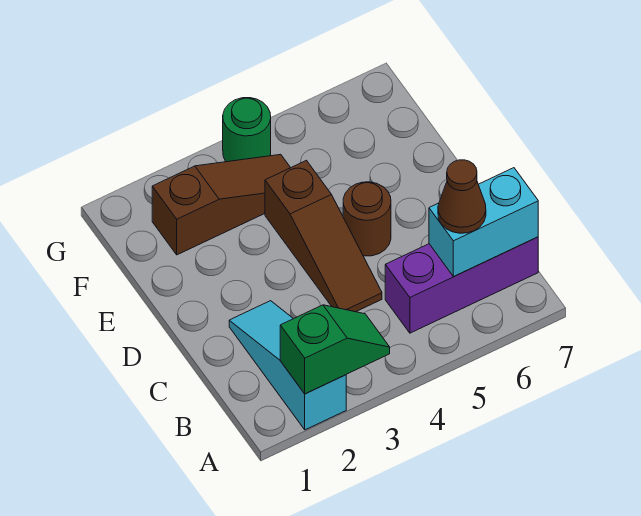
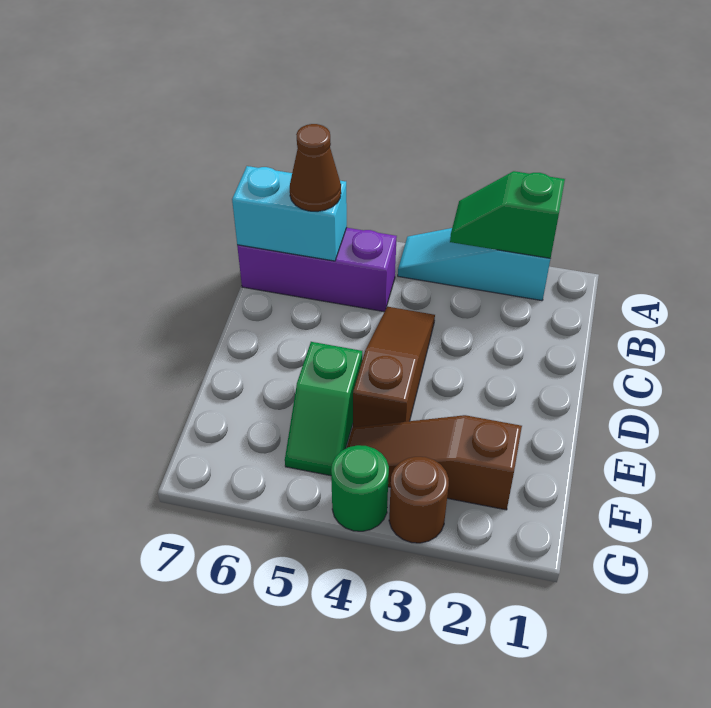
cyan 1x3 slope [229,301,346,430] -> cyan 1x3 slope turned to [398,228,550,301]
brown 1x1 round brick [343,182,391,256] -> brown 1x1 round brick moved to [389,457,449,543]
none -> green 1x2 slope [285,342,362,476]

